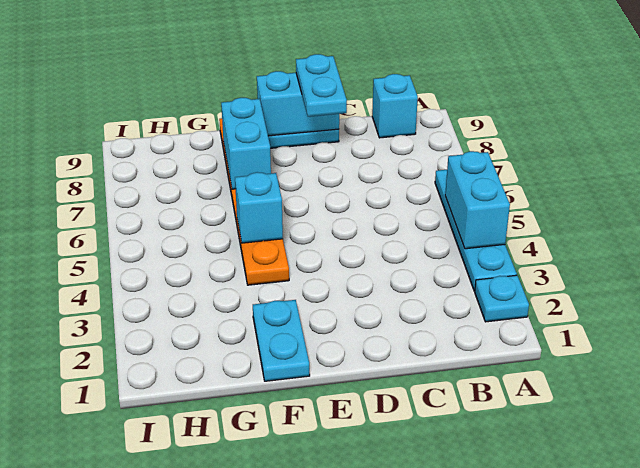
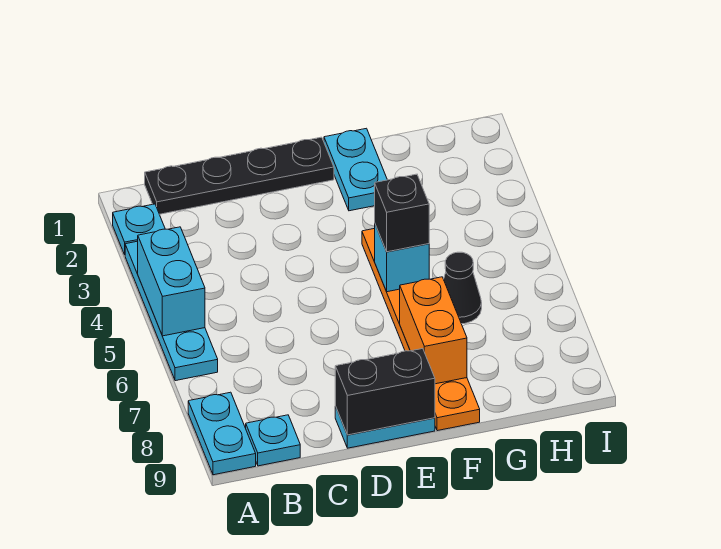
none -> black 1x4 plate [145,137,334,214]
cyan 1x1 brick [372,74,418,138] -> cyan 1x1 plate [246,415,300,466]
cyan 1x2 plate [296,54,347,117] -> cyan 1x2 plate moved to [188,392,256,475]
cyan 1x2 brick [257,71,339,136] -> black 1x2 brick [335,349,435,435]
none -> black 1x1 brick [375,174,429,252]
cyan 1x2 brick [221,98,271,189] -> orange 1x2 brick [400,277,467,384]
none -> black 1x1 cone [444,252,482,324]

